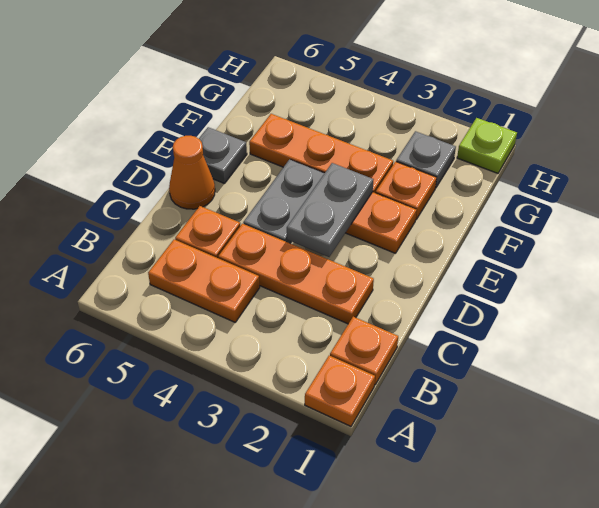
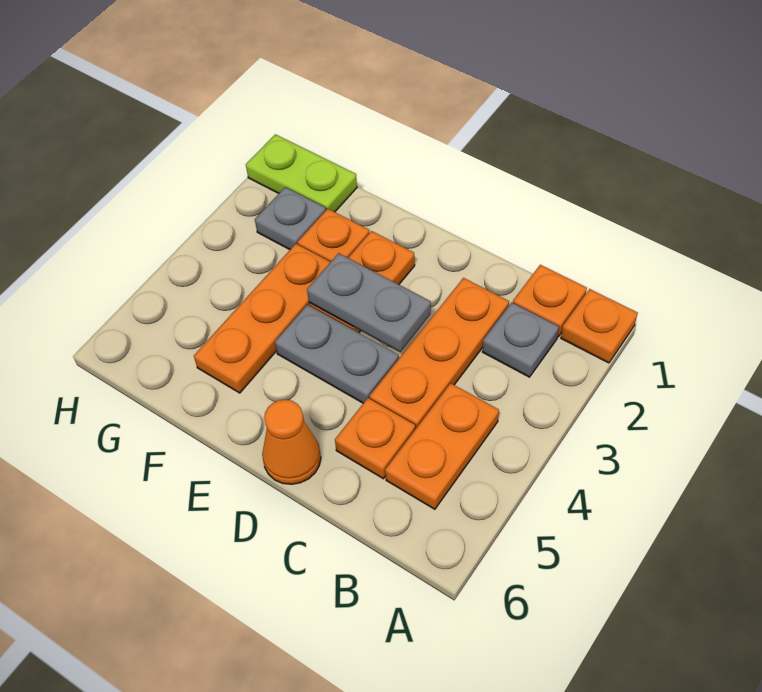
grey 1x1 plate [199,127,247,184] -> grey 1x1 plate moved to [482,303,559,377]
lime 1x1 plate [457,118,517,173] -> lime 1x2 plate [246,134,357,212]

